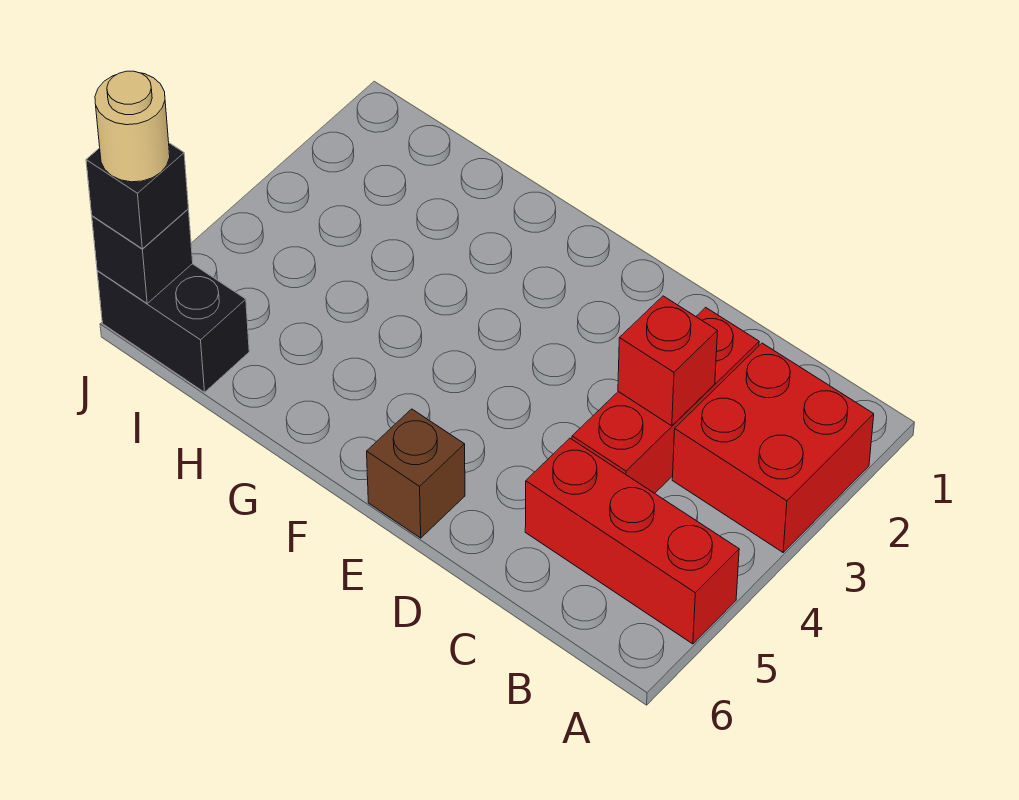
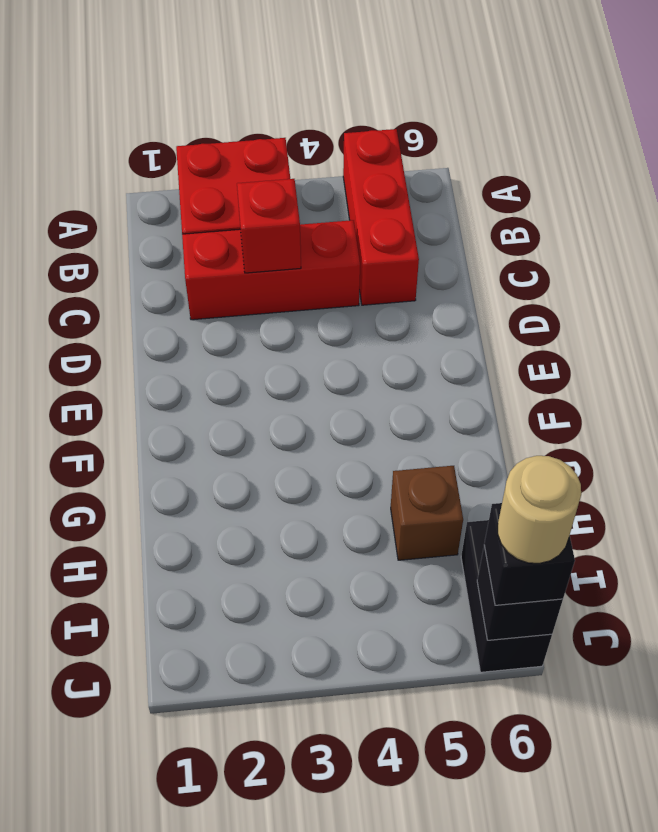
brown 1x1 brick [367,409,465,538] -> brown 1x1 brick moved to [391,466,463,560]

